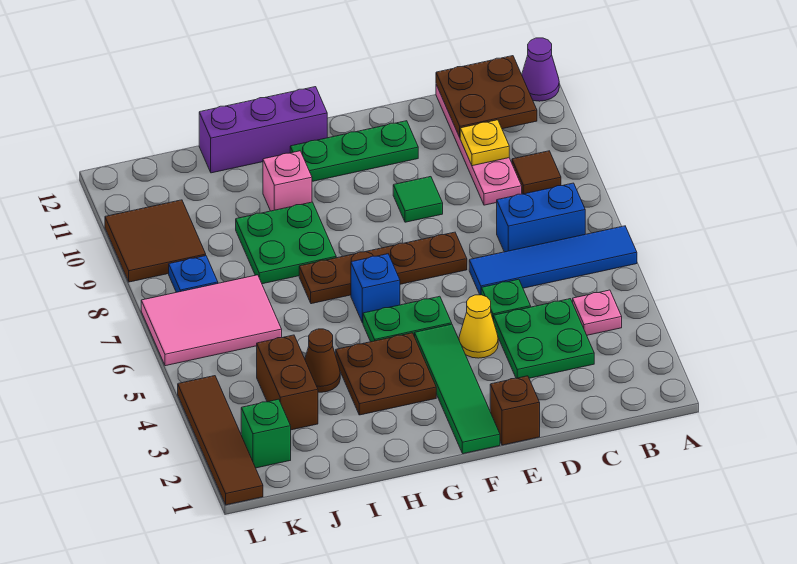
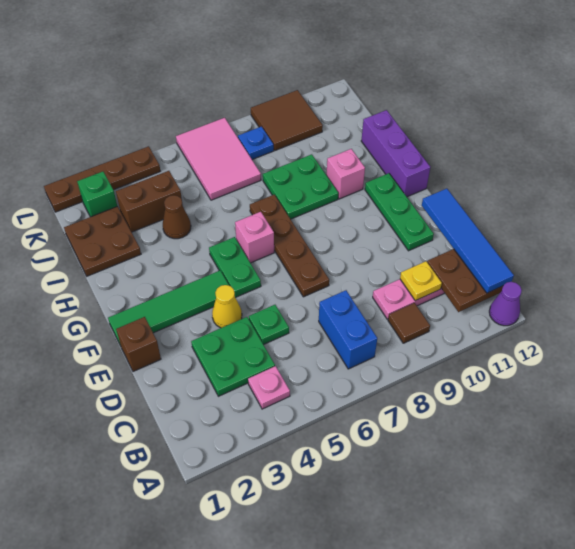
blue 1x4 tile [469,226,637,295] -> blue 1x4 tile moved to [422,188,514,293]
green 1x1 tile [393,177,443,222] -> none
brown 2x2 plate [336,333,436,415] -> brown 2x2 plate moved to [64,206,141,276]
blue 1x1 brick [351,254,400,323] -> pink 1x1 brick [235,212,274,263]
brown 1x4 tile [178,376,263,505] -> brown 1x4 plate [44,146,160,212]

